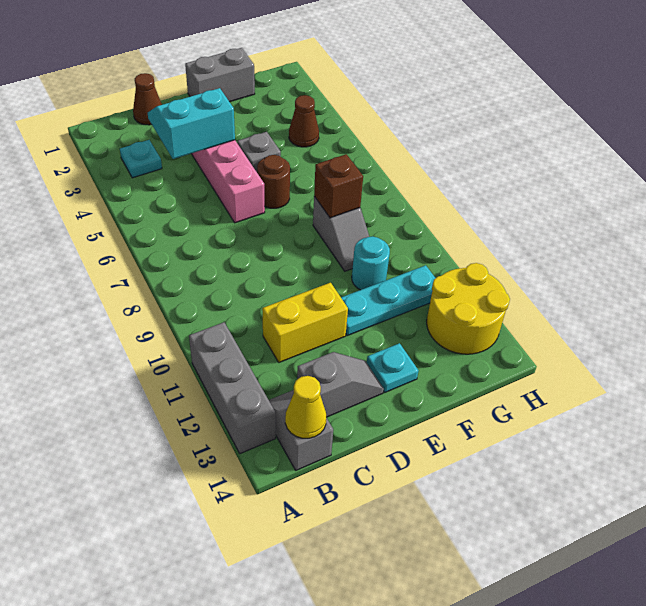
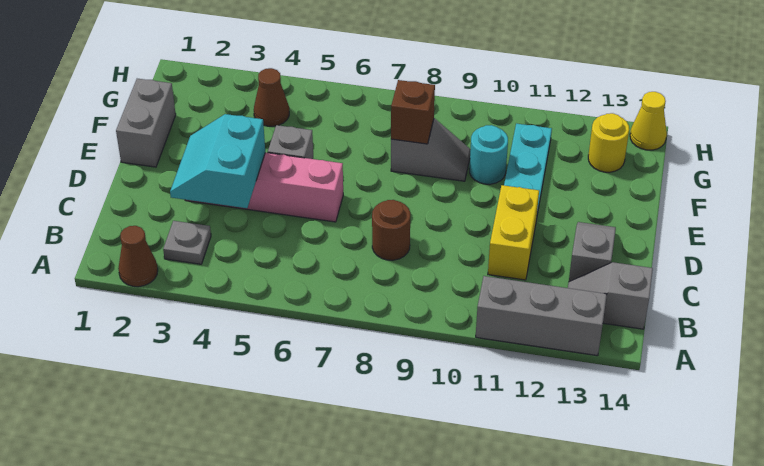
cyan 1x1 plate [120,140,162,178] -> grey 1x1 plate [163,221,211,264]
yellow 1x1 cone [285,376,326,438] -> yellow 1x1 cone moved to [630,92,667,150]
brown 1x1 cone [133,73,162,125] -> brown 1x1 cone moved to [118,226,158,287]
brown 1x1 round brick [257,155,290,208] -> brown 1x1 round brick moved to [372,200,410,260]
cyan 1x1 plate [367,343,418,392] -> none
yellow 2x2 round brick [427,263,510,354] -> yellow 1x1 round brick [588,113,629,172]

